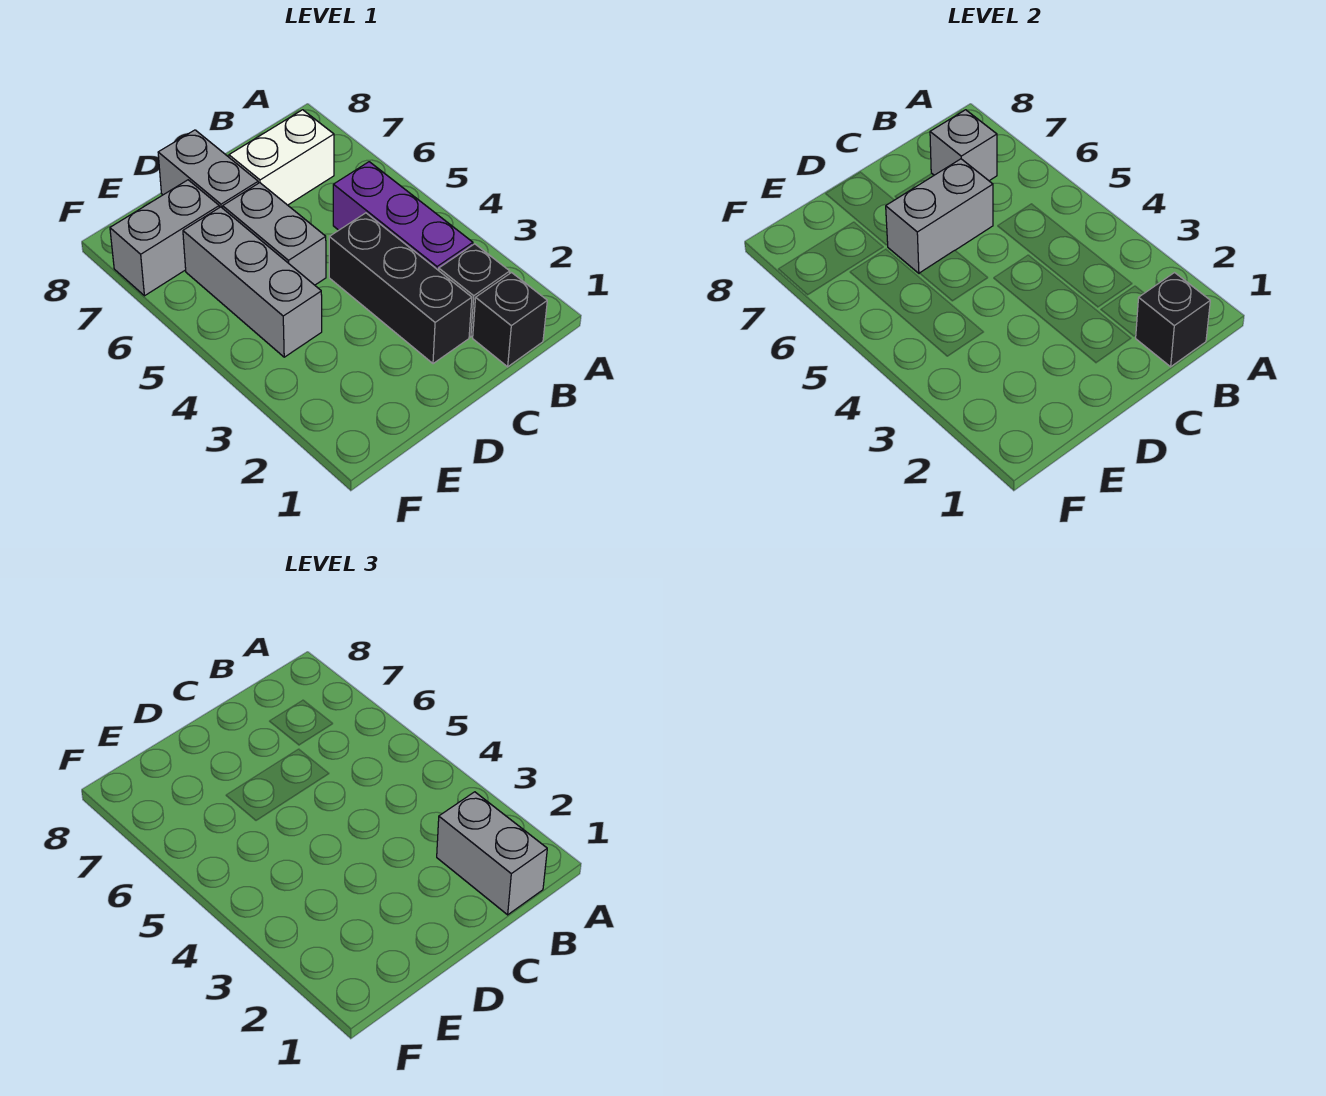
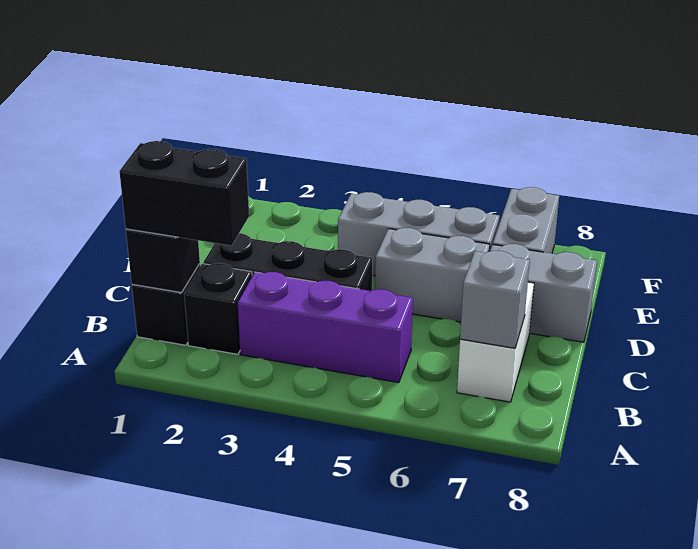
grey 1x2 brick [437,792,547,915] -> black 1x2 brick [119,141,249,246]
grey 1x2 brick [886,159,993,273] -> none

